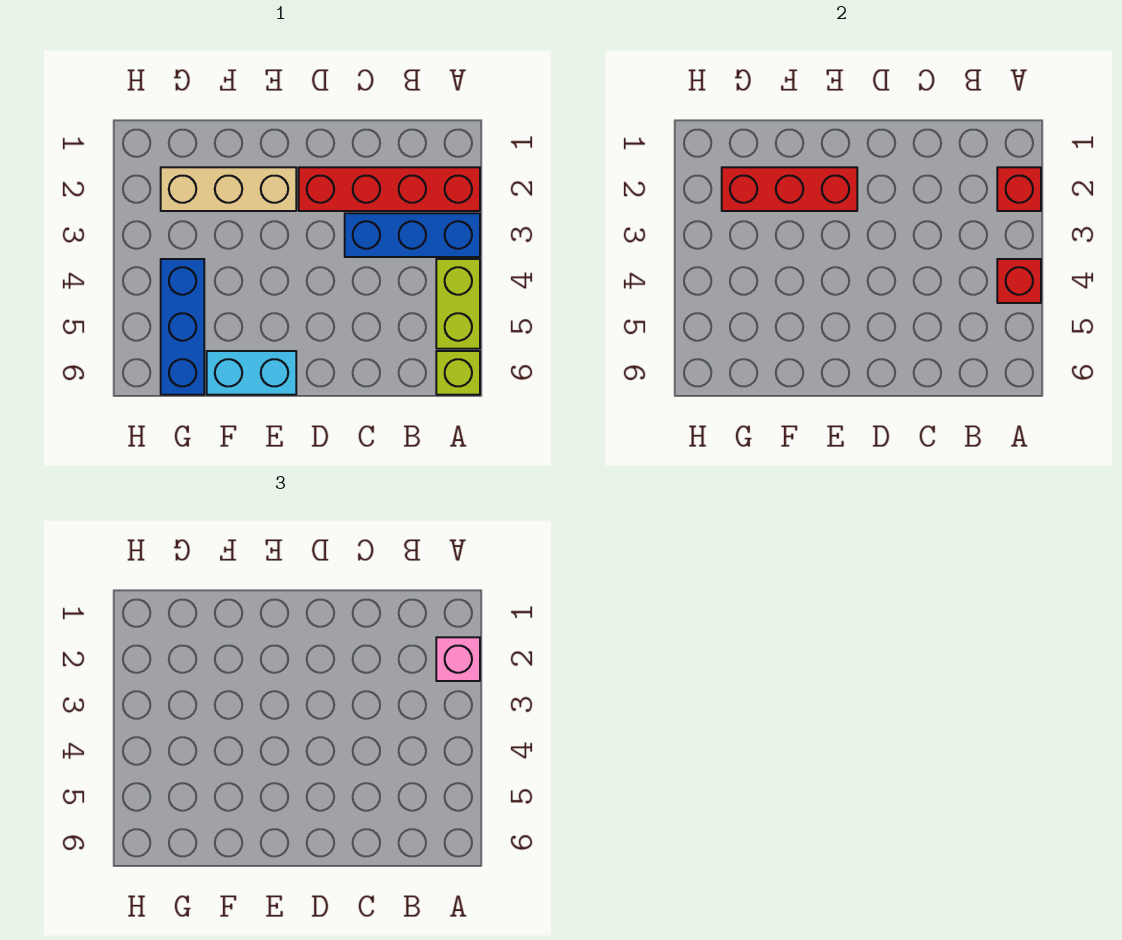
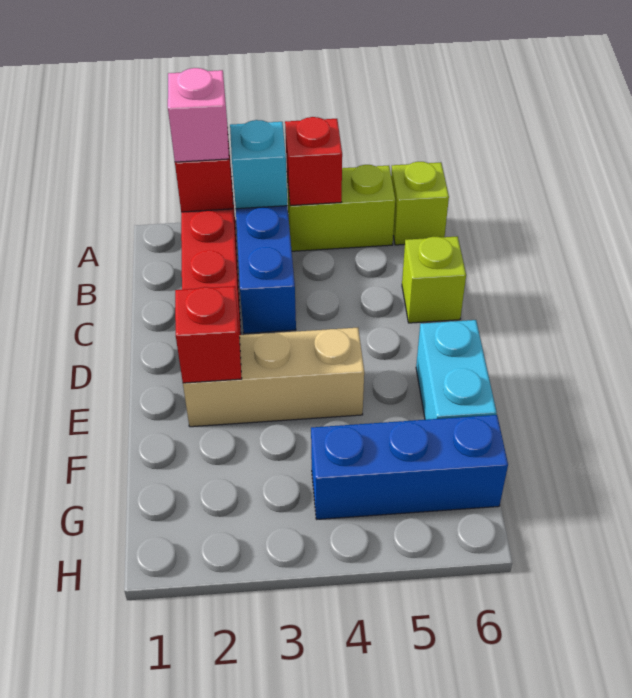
none -> cyan 1x1 brick [230,120,287,209]
none -> lime 1x1 brick [402,236,466,323]
tan 1x3 brick [161,167,296,211] -> tan 1x3 brick turned to [183,328,364,427]
red 1x3 brick [722,167,857,211] -> red 1x1 brick [175,286,242,383]

